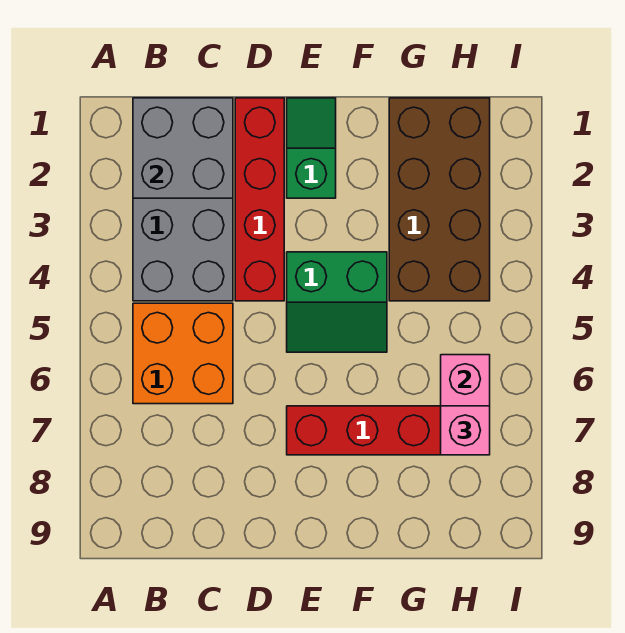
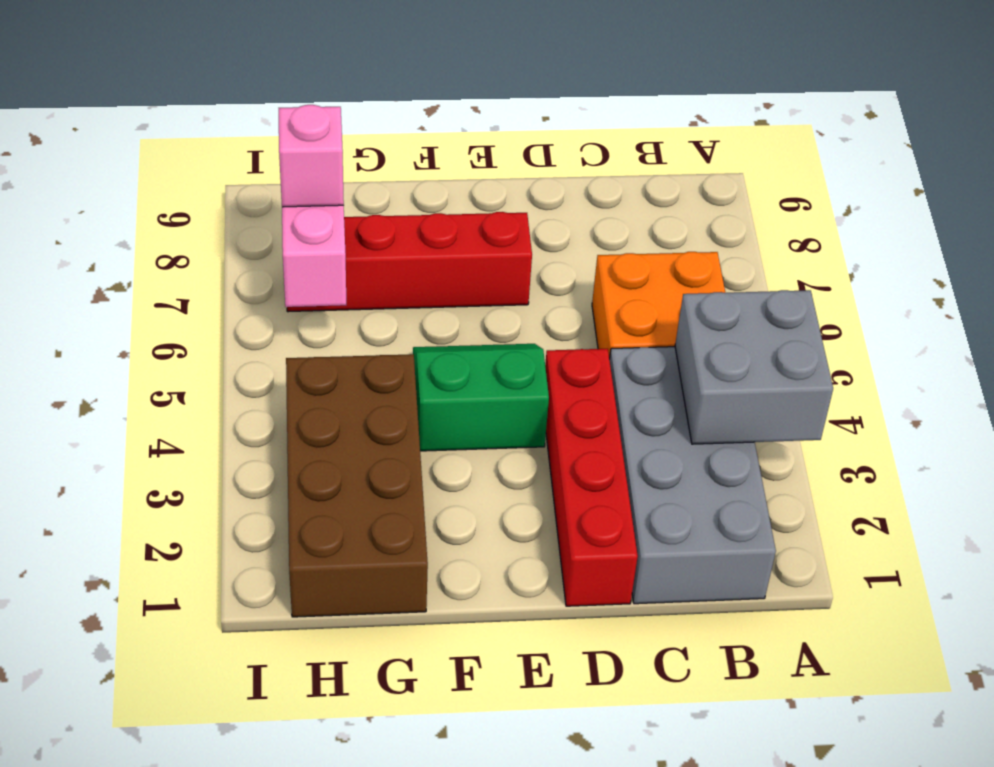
grey 2x2 brick [133,98,233,198] -> grey 2x2 brick moved to [675,290,833,444]
green 1x2 slope [287,98,336,198] -> none

